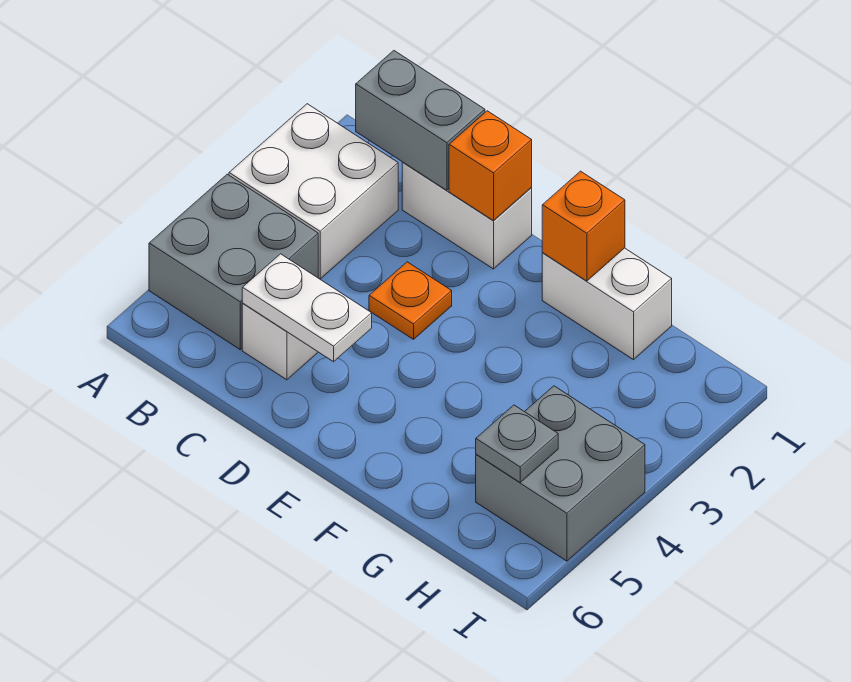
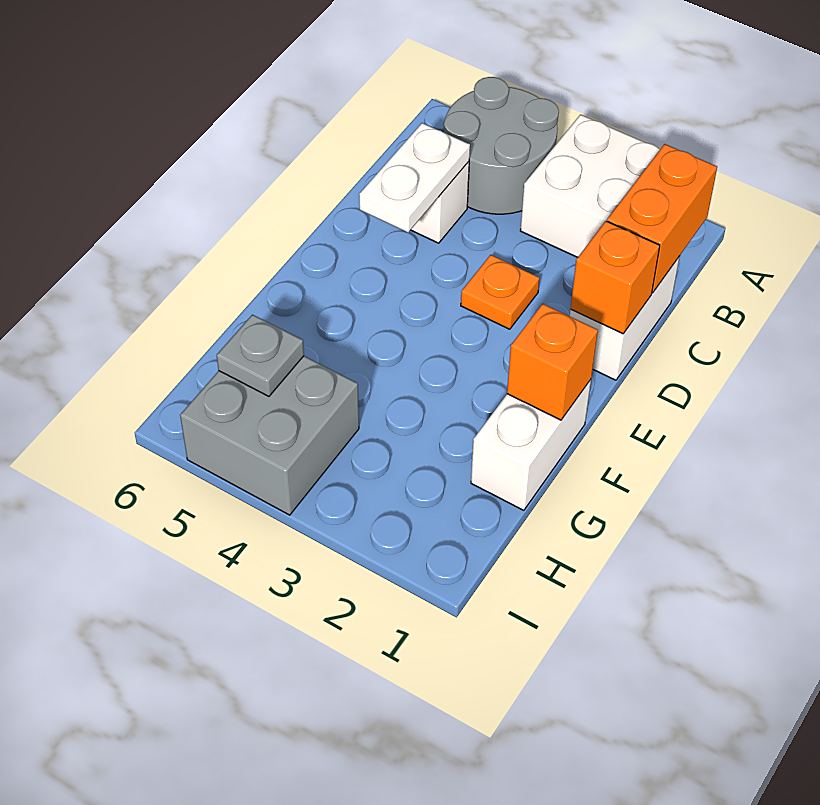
grey 2x2 brick [149,174,318,349] -> grey 2x2 round brick [444,77,559,214]
grey 1x2 brick [356,51,485,190] -> orange 1x2 brick [607,144,717,293]

